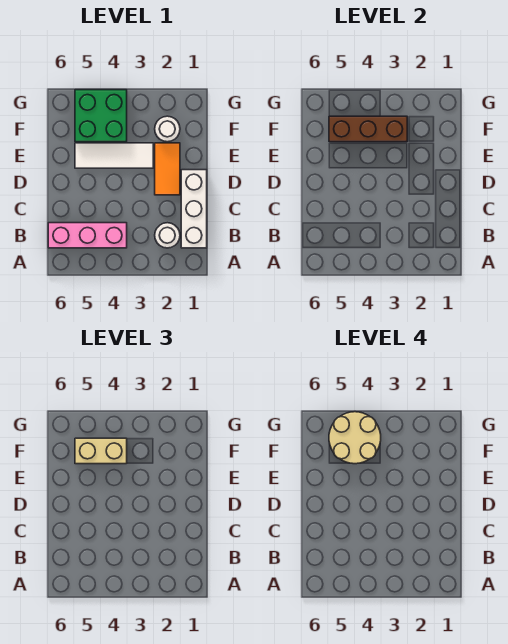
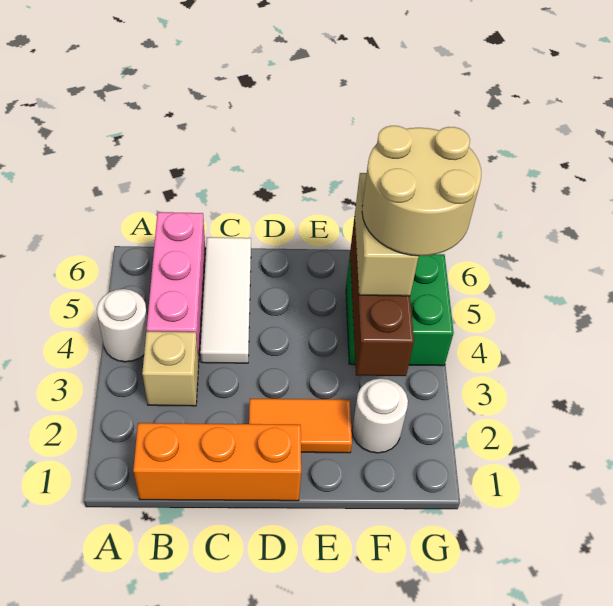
white 1x3 brick [181,170,207,248] -> orange 1x3 brick [133,423,301,501]
white 1x1 round brick [155,223,180,248] -> white 1x1 round brick moved to [97,289,148,362]
none -> tan 1x1 brick [142,331,199,406]
white 1x3 tile [75,143,153,168] -> white 1x3 tile moved to [200,237,251,363]

